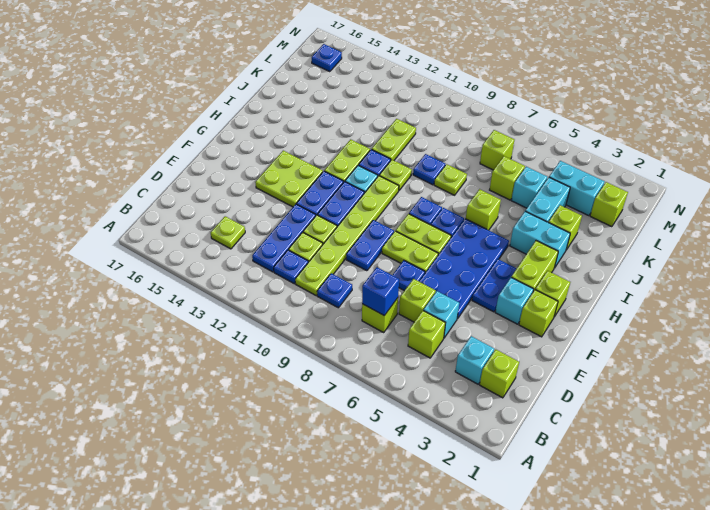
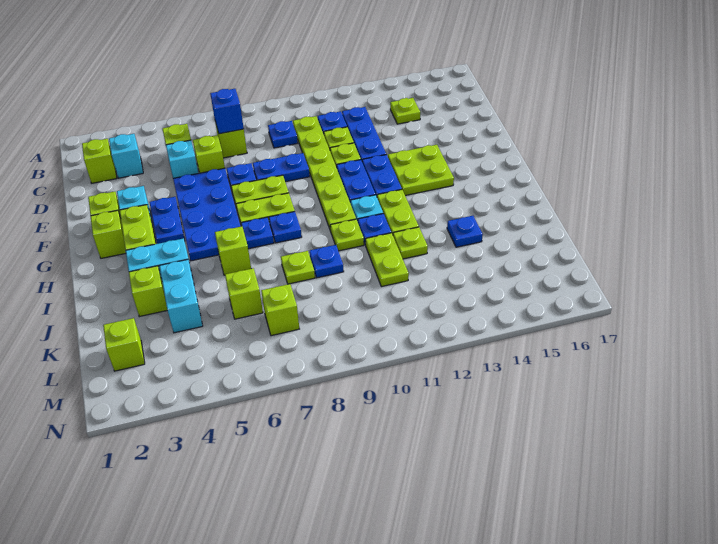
blue 1x2 plate [346,220,394,271] -> blue 1x2 plate turned to [253,153,310,182]
none -> lime 1x1 plate [393,227,428,259]
cyan 1x1 brick [511,167,547,208] -> none
cyan 1x2 brick [549,161,605,216] -> none
blue 1x1 plate [312,44,342,72] -> blue 1x1 plate moved to [447,216,483,247]

